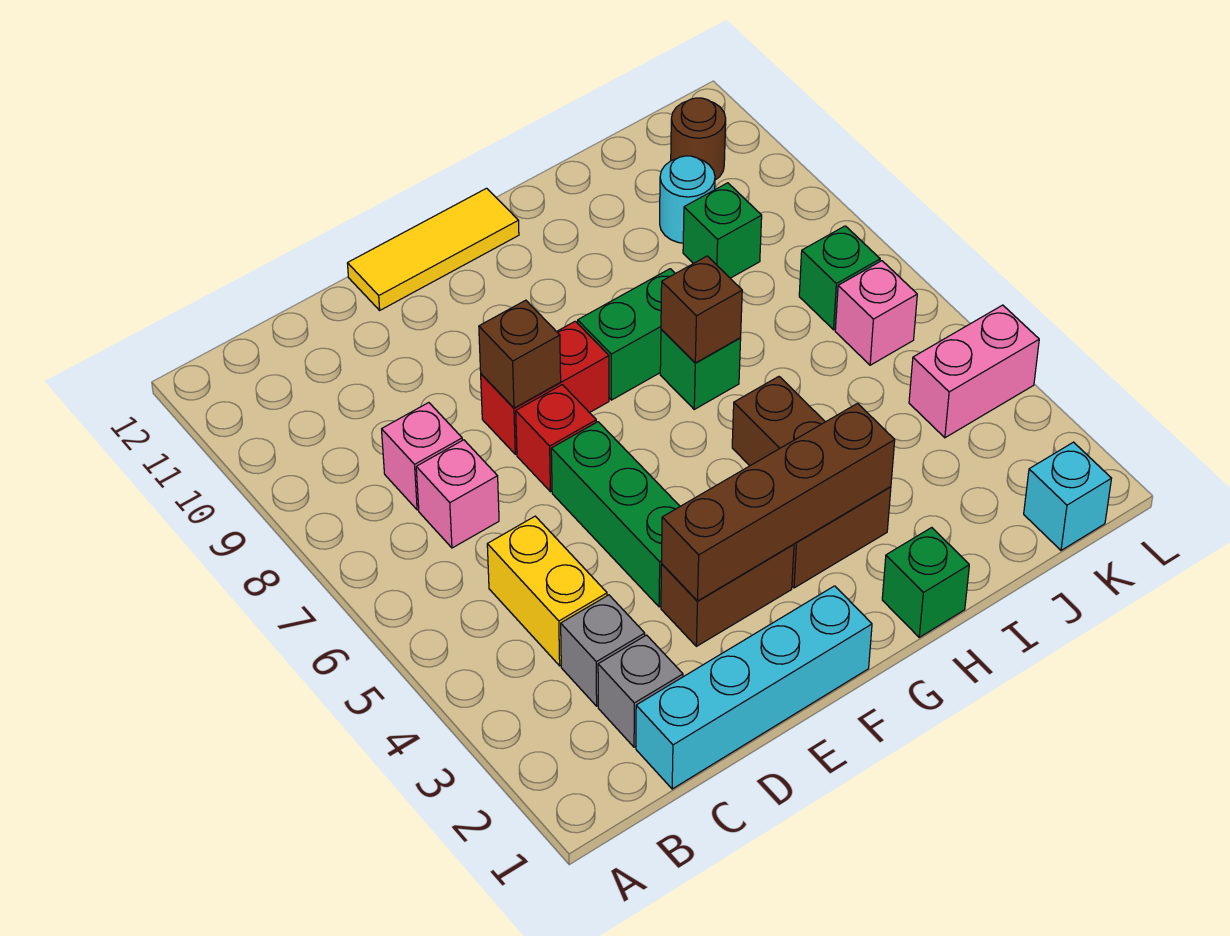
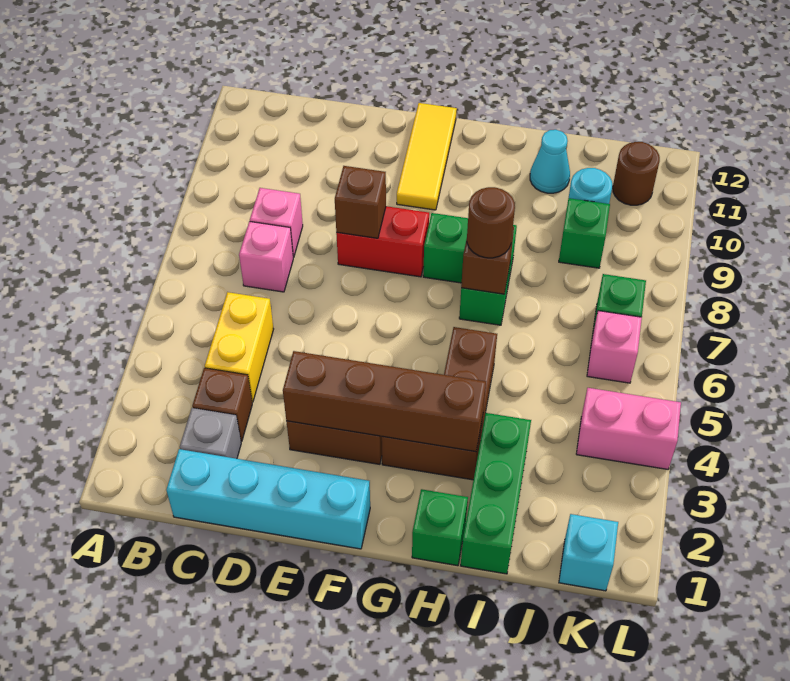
grey 1x1 brick [561,595,645,706] -> brown 1x1 brick [192,368,252,442]
green 1x3 brick [551,422,680,607] -> green 1x3 brick moved to [461,413,531,574]
red 1x1 brick [516,385,596,492] -> none
yellow 1x3 tile [347,188,519,310] -> yellow 1x3 tile turned to [397,103,457,210]
none -> brown 1x1 round brick [467,187,515,258]
none -> cyan 1x1 cone [530,130,570,193]

